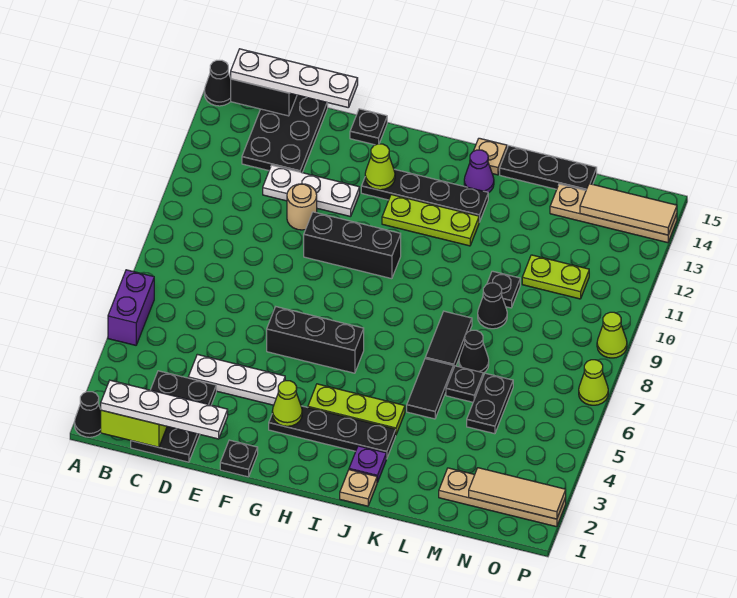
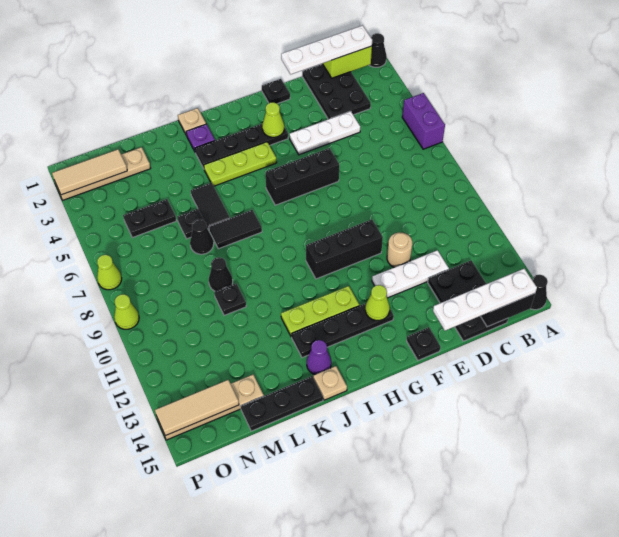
black 1x2 tile [425,311,472,369] -> black 1x2 tile turned to [209,210,262,249]
black 1x2 plate [467,373,513,434] -> black 1x2 plate turned to [123,199,176,238]
lime 1x2 plate [522,255,589,299] -> none

